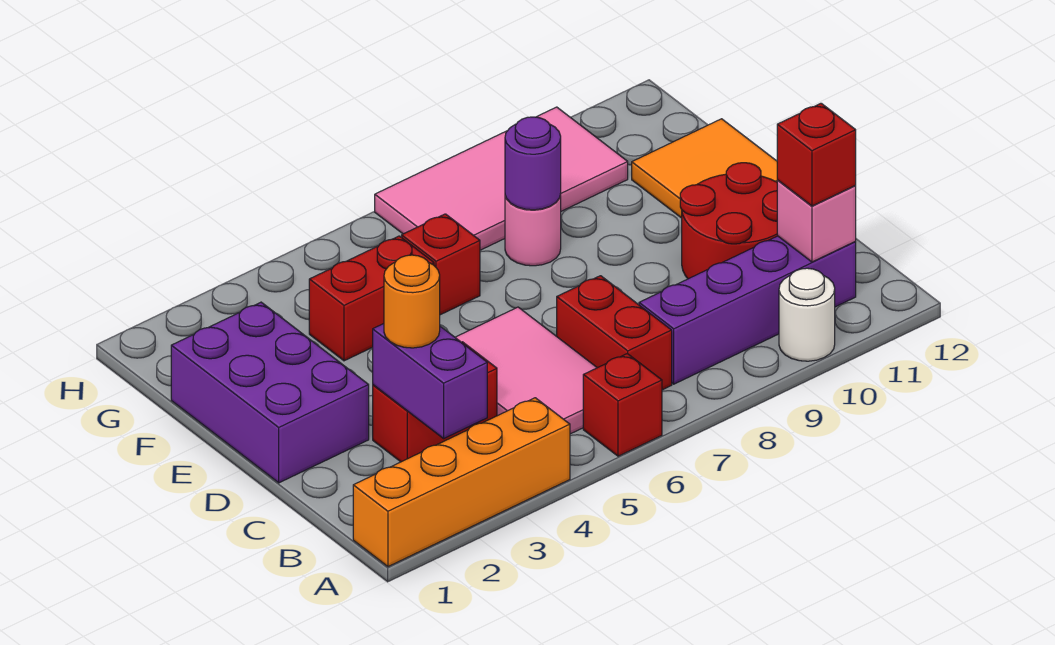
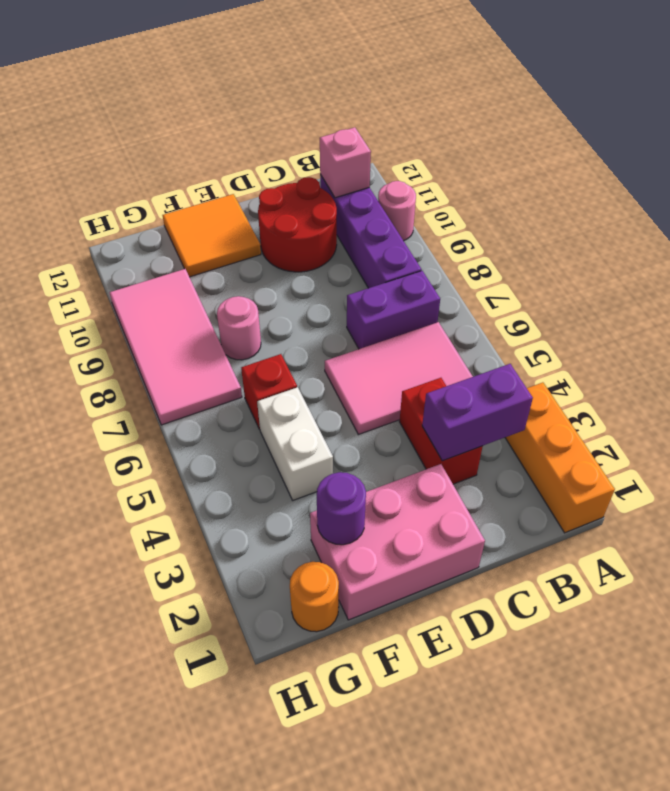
orange 1x4 brick [353,398,570,567] -> orange 1x3 brick [505,382,615,533]
red 1x1 brick [583,354,662,456] -> none
white 1x1 round brick [779,268,835,361] -> pink 1x1 round brick [378,181,416,241]
red 1x2 brick [557,276,672,390] -> purple 1x2 brick [347,271,440,349]
red 1x1 brick [777,103,856,206] -> none
orange 1x1 round brick [384,255,440,348] -> orange 1x1 round brick moved to [290,562,339,632]
purple 2x3 brick [171,302,369,483] -> pink 2x3 brick [310,464,485,620]
red 1x2 brick [309,236,434,361] -> white 1x2 brick [257,387,333,500]
purple 1x1 round brick [505,117,561,210] -> purple 1x1 round brick moved to [317,472,366,545]

